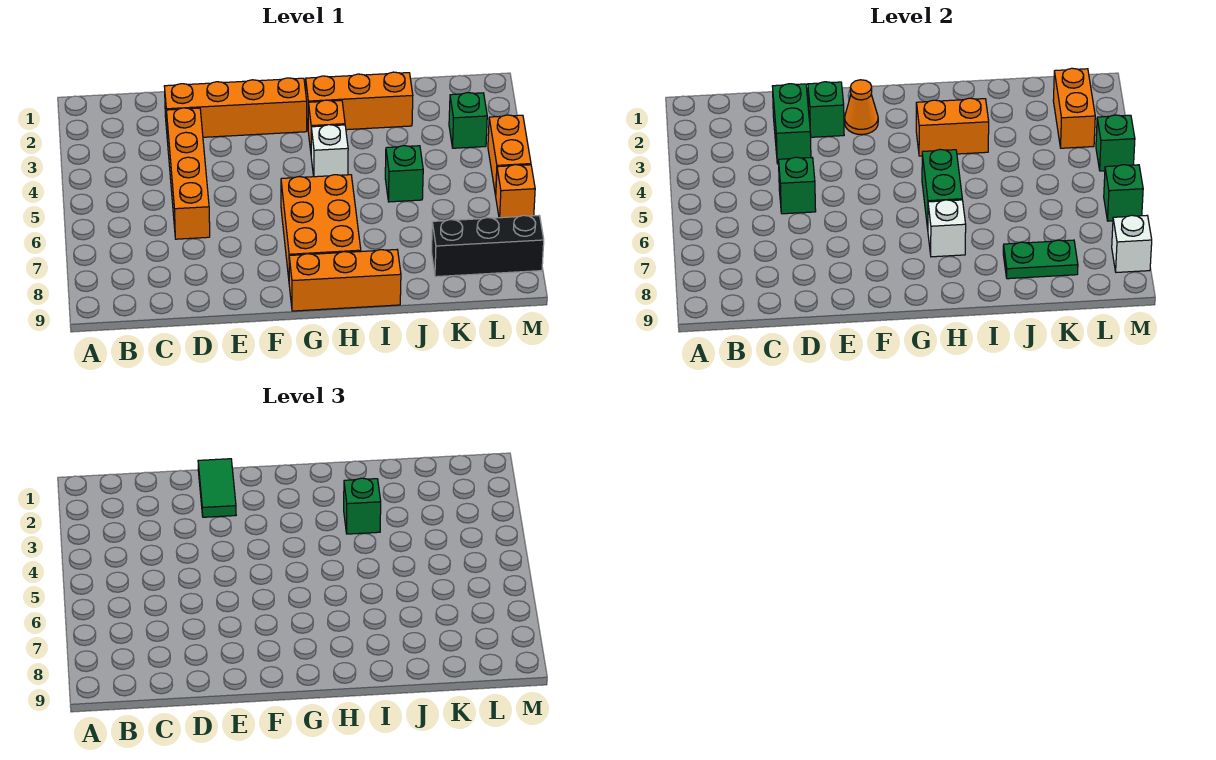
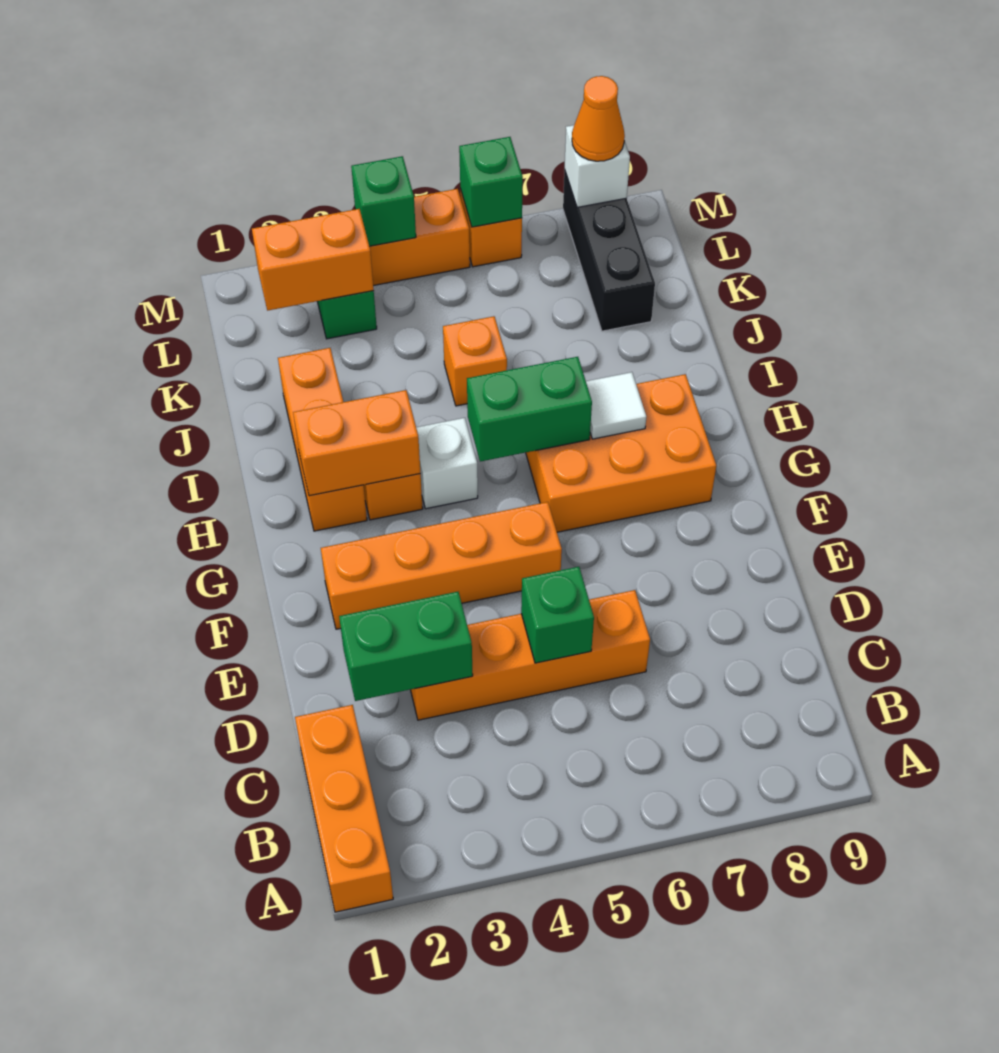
orange 1x4 brick [164,78,307,137] -> orange 1x4 brick turned to [321,502,562,629]
green 1x2 tile [198,459,236,517] -> none
green 1x1 brick [808,82,844,137] -> none
orange 1x1 cone [845,80,878,135] -> orange 1x1 cone moved to [572,76,625,161]
orange 1x3 brick [289,250,401,311] -> orange 1x3 brick moved to [295,705,393,912]
orange 1x2 brick [916,98,989,156] -> orange 1x2 brick turned to [293,390,420,496]
white 1x1 brick [928,200,966,257] -> white 1x1 tile [586,372,647,439]
green 1x1 brick [344,478,381,534] -> none
green 1x1 brick [385,146,423,202] -> orange 1x1 brick [443,316,507,406]
green 1x2 plate [1003,240,1078,279] -> none

